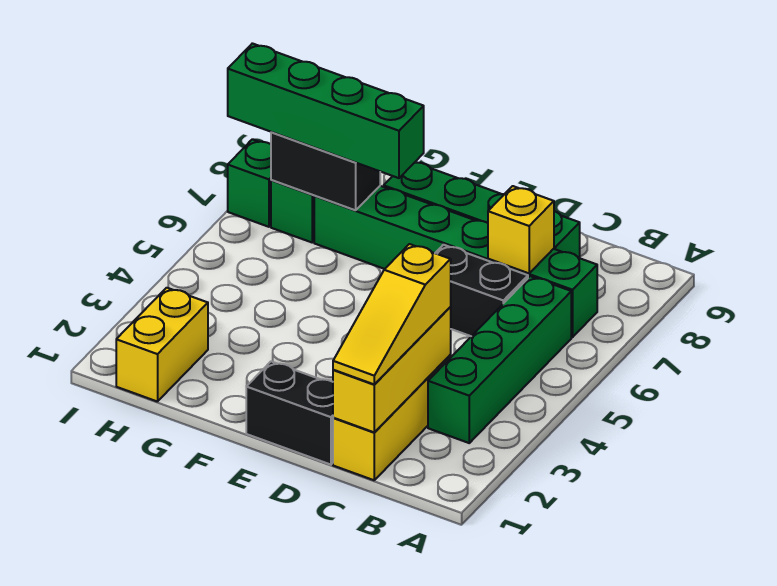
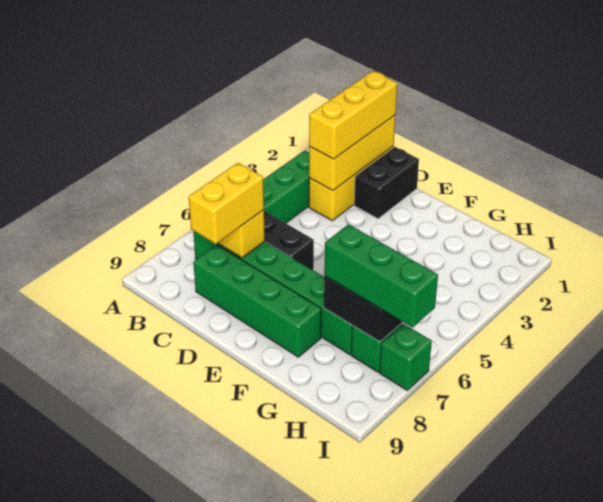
yellow 1x3 slope [333,244,451,385] -> yellow 1x3 brick [309,71,397,159]
black 1x2 brick [246,361,333,465] -> black 1x2 brick turned to [354,147,419,219]
green 1x4 brick [228,43,424,178] -> green 1x3 brick [324,224,438,328]
yellow 1x2 brick [116,288,208,402] -> yellow 1x2 brick moved to [189,163,264,244]

